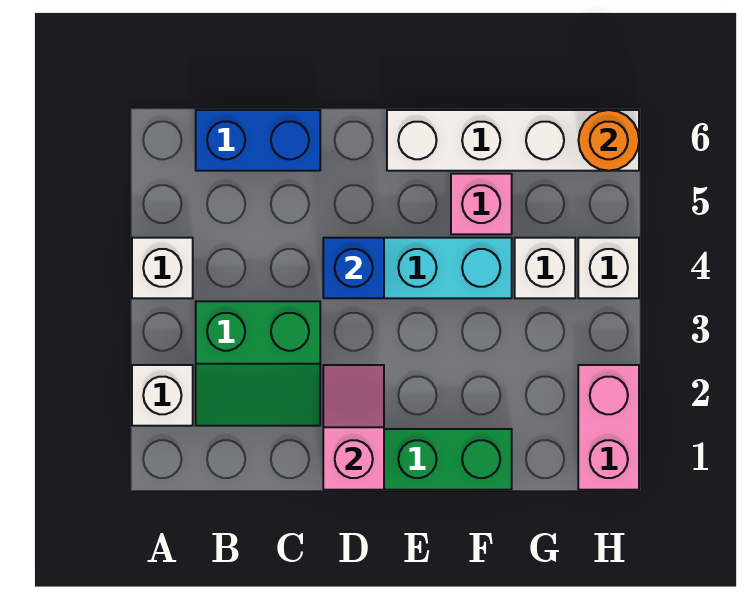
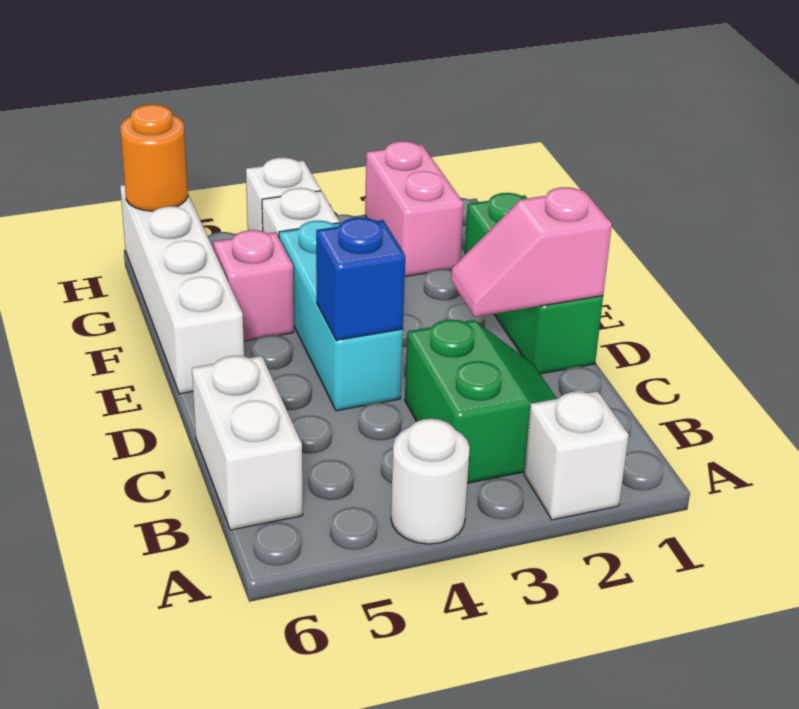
white 1x1 brick [132,238,193,298] -> white 1x1 round brick [391,419,470,544]
blue 1x2 brick [196,110,320,171] -> white 1x2 brick [192,356,303,530]
pink 1x2 brick [578,365,639,490] -> pink 1x2 brick turned to [365,141,464,276]

